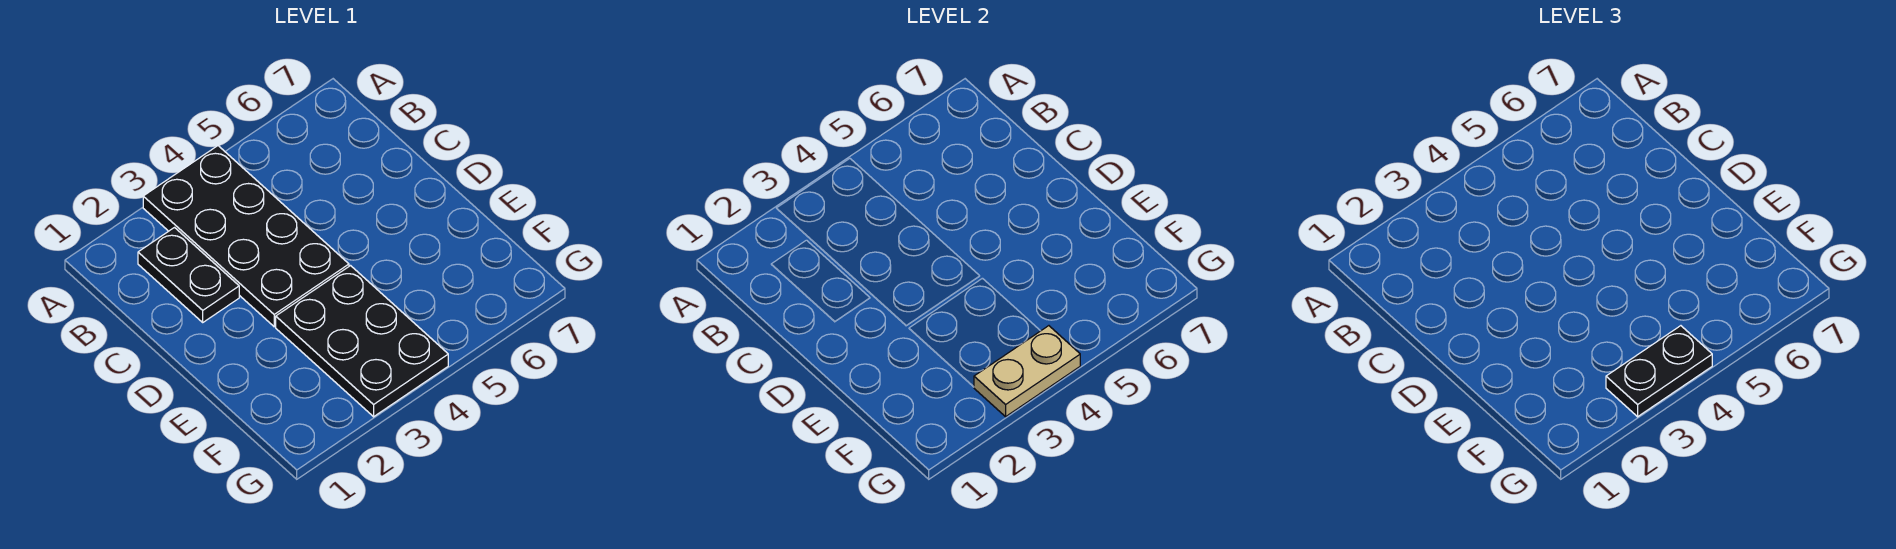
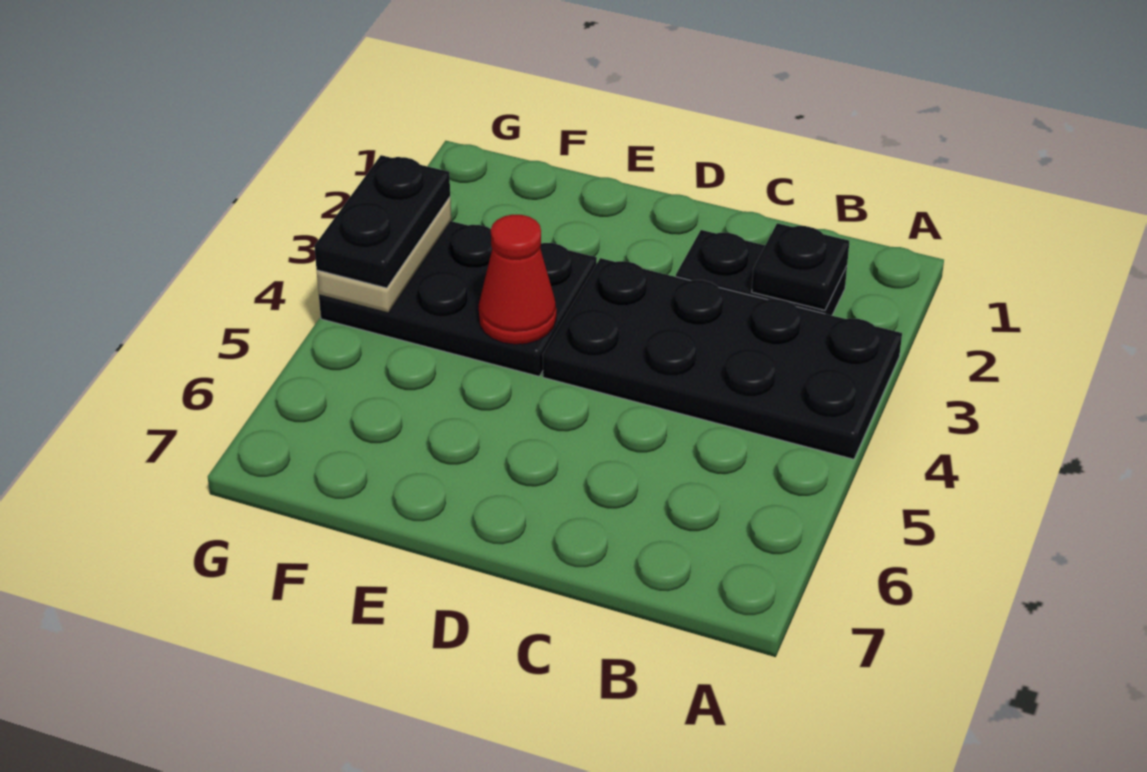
none -> black 1x1 plate [752,223,849,310]
none -> red 1x1 cone [479,215,556,344]

